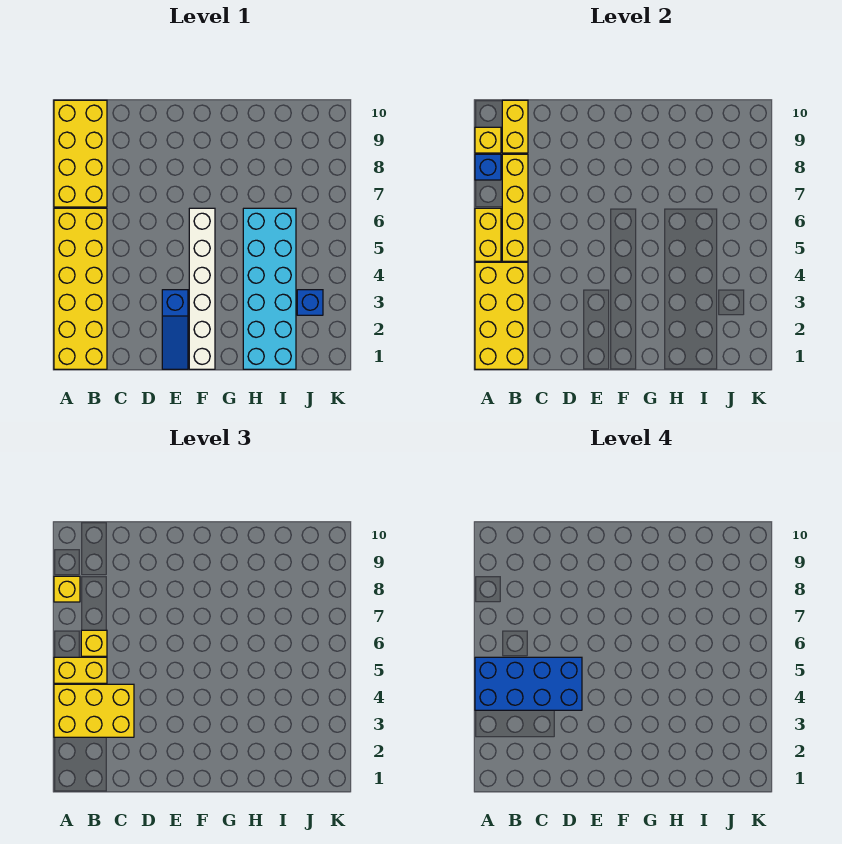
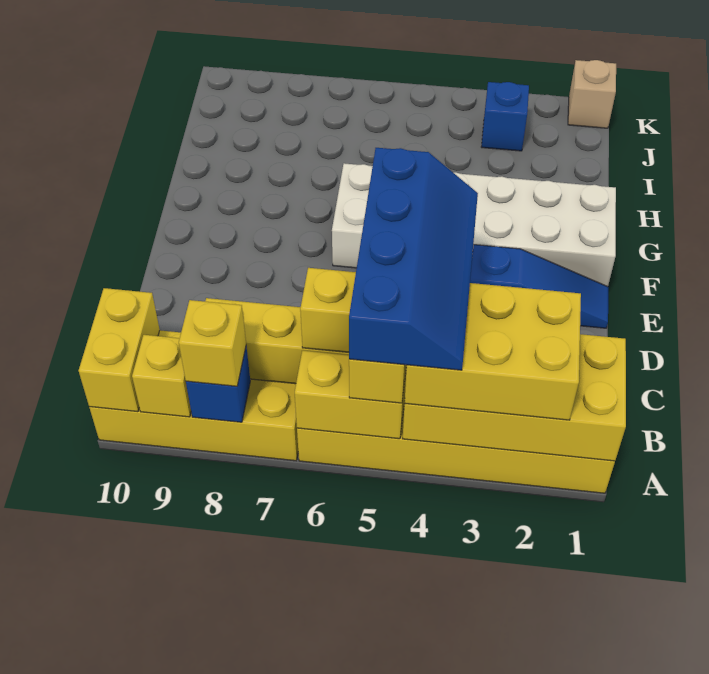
yellow 2x3 brick [54,684,134,737] -> yellow 2x3 brick turned to [405,283,581,420]
blue 2x4 brick [475,657,582,710] -> blue 2x4 slope [349,148,478,370]
yellow 1x2 brick [502,100,528,153] -> yellow 1x2 brick turned to [79,288,160,412]
white 1x6 brick [189,208,215,369] -> white 2x6 brick [332,163,616,287]
cyan 2x6 brick [243,208,296,369] -> none
none -> tan 1x1 brick [568,60,616,128]

